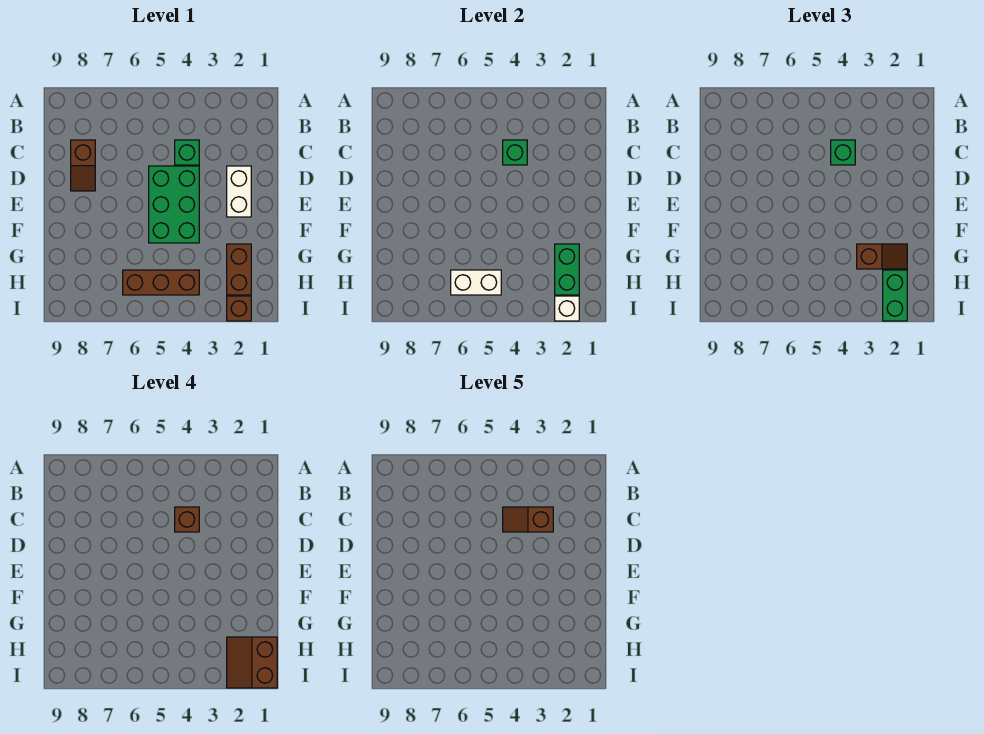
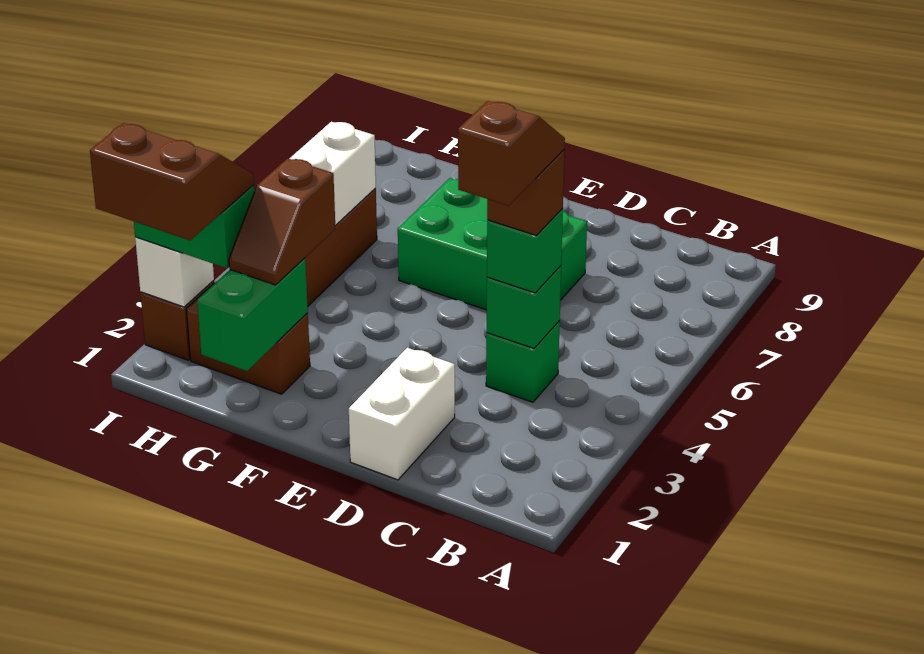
brown 1x2 slope [71,140,95,191] -> none
white 1x2 brick [227,166,251,217] -> white 1x2 brick turned to [349,348,455,480]
green 2x3 brick [149,166,199,243] -> green 2x3 brick moved to [398,178,587,310]
green 1x2 brick [555,244,579,295] -> green 1x2 brick turned to [197,258,308,371]

